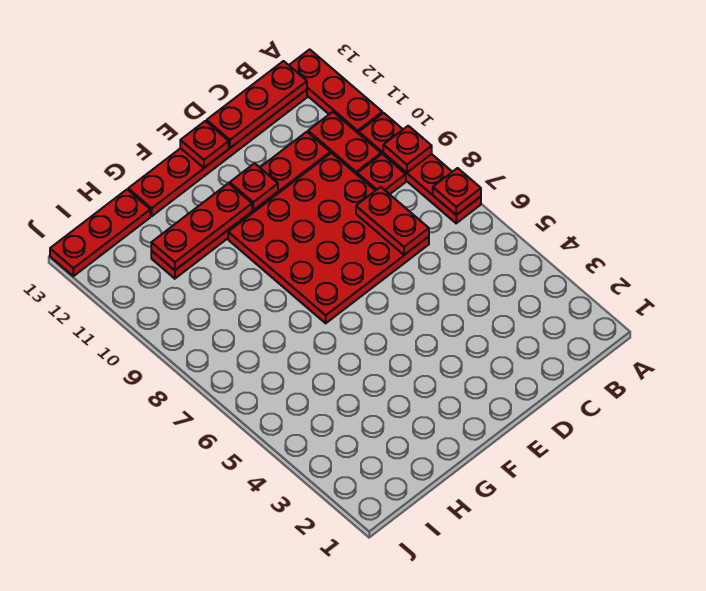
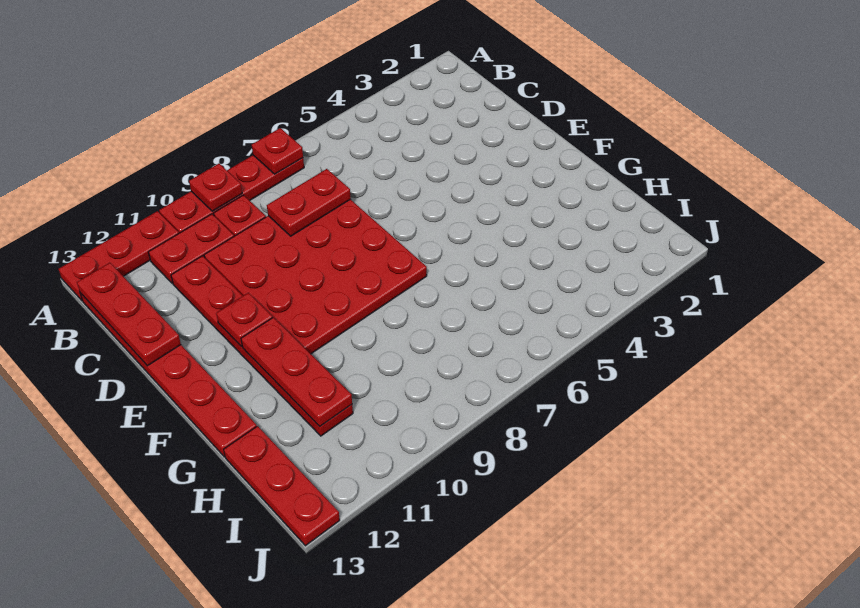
red 1x1 plate [180,121,229,168] -> none

